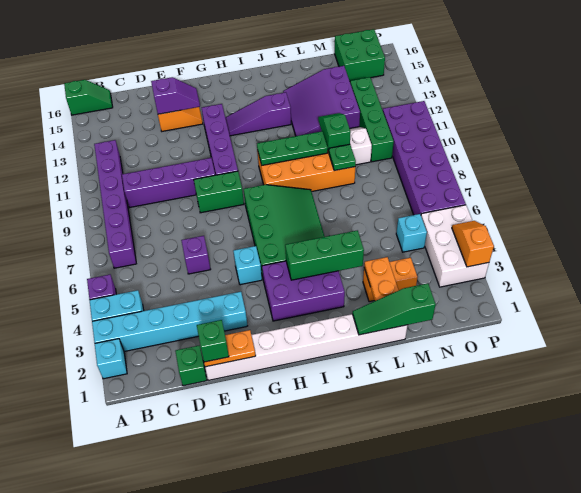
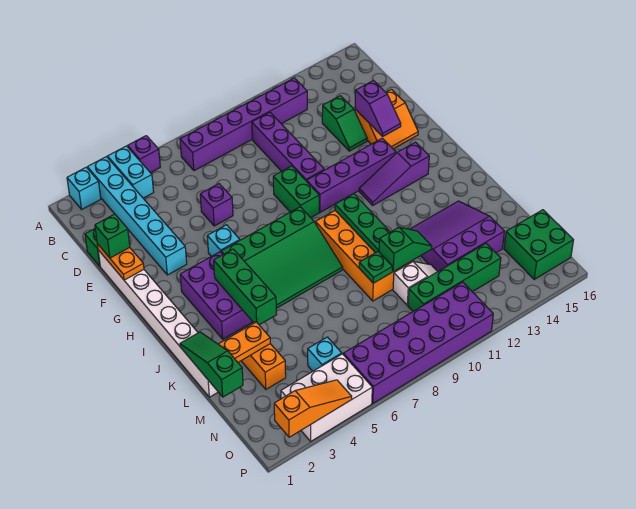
green 1x2 slope [64,80,113,115] -> green 1x2 slope moved to [322,96,367,151]
purple 1x3 slope [225,92,291,136] -> purple 1x3 slope turned to [359,142,429,205]
orange 1x2 slope [452,221,494,267] -> orange 1x3 slope [274,380,352,437]

